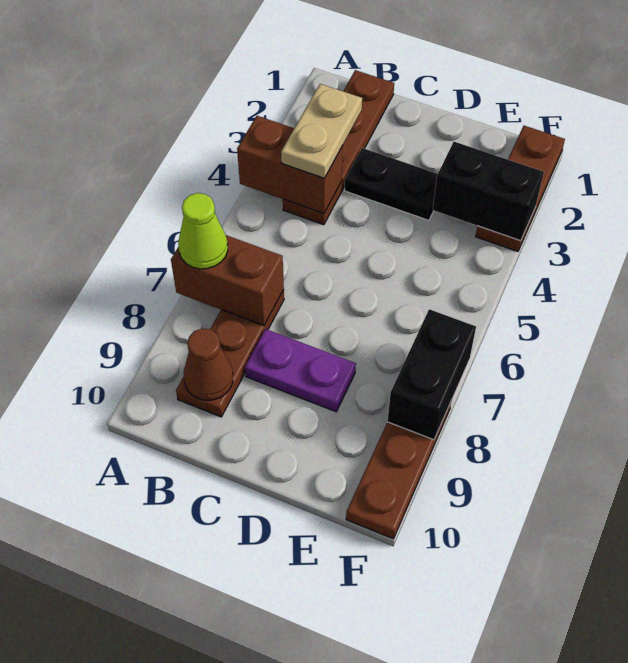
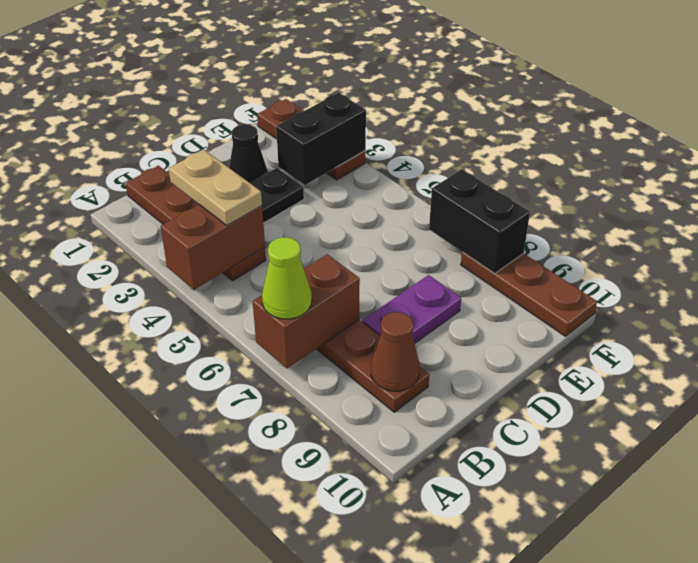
none -> black 1x1 cone [229,124,268,183]

